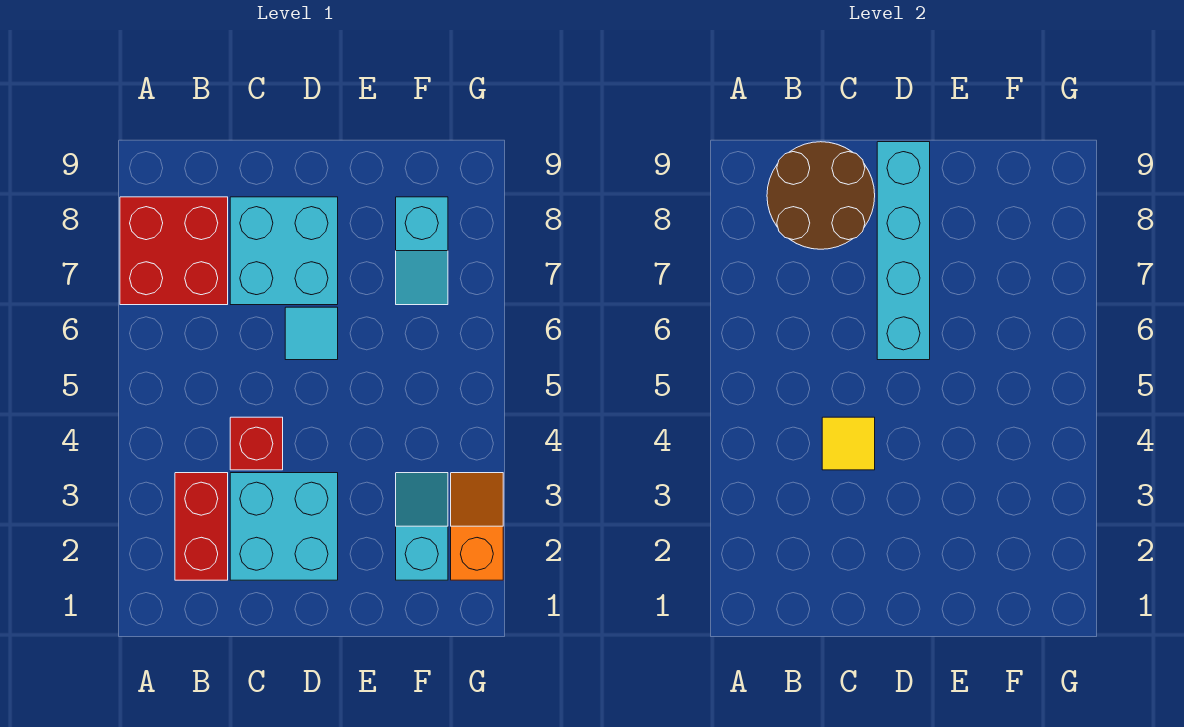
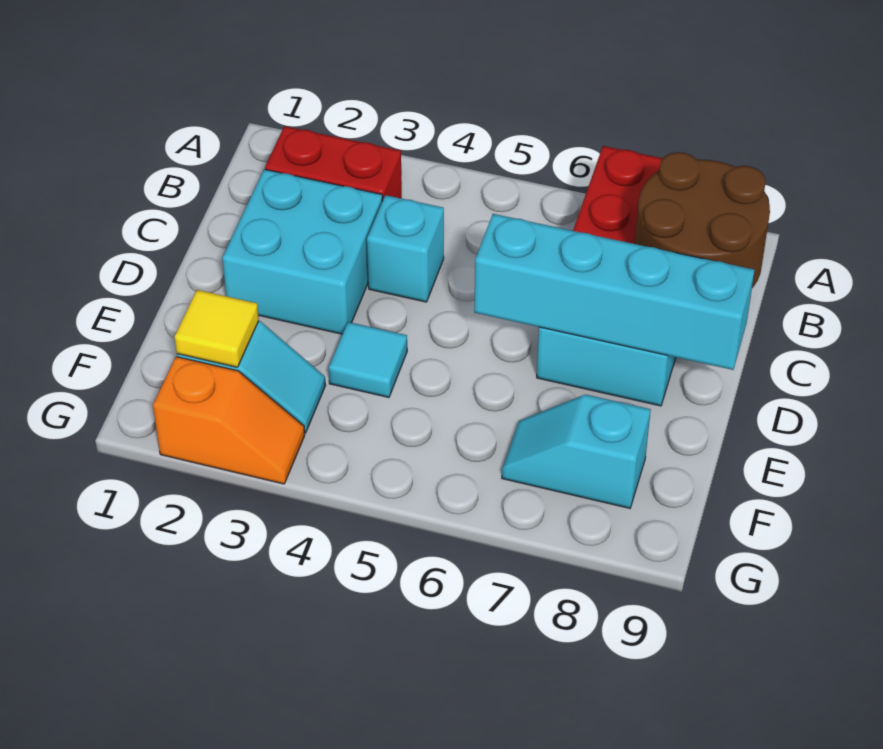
red 1x1 brick [230,417,283,470] -> cyan 1x1 brick [367,195,444,302]
yellow 1x1 tile [822,417,875,470] -> yellow 1x1 tile moved to [175,290,259,367]
cyan 1x1 tile [285,307,338,360] -> cyan 1x1 tile moved to [329,322,407,397]

